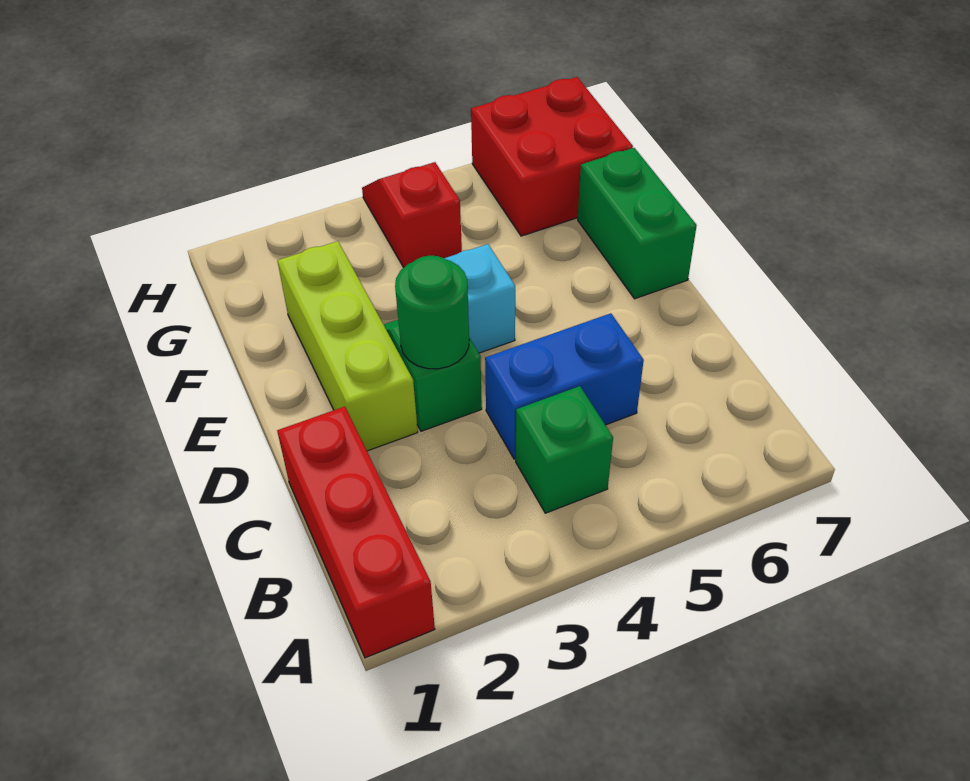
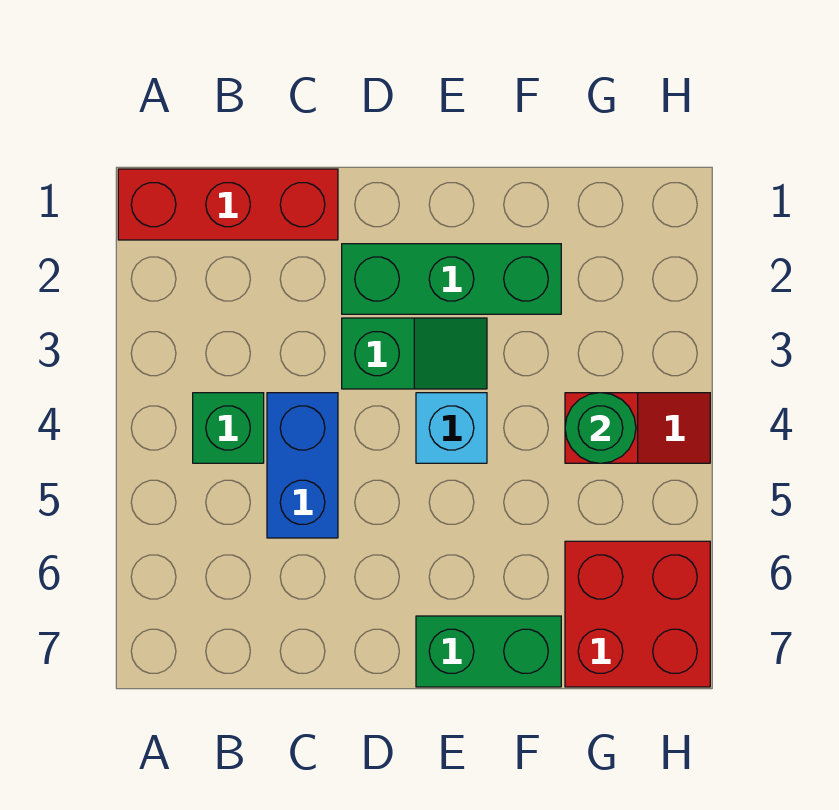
lime 1x3 brick [277,241,418,451] -> green 1x3 brick [342,244,561,314]
green 1x1 round brick [395,256,469,369] -> green 1x1 round brick moved to [565,393,636,463]

